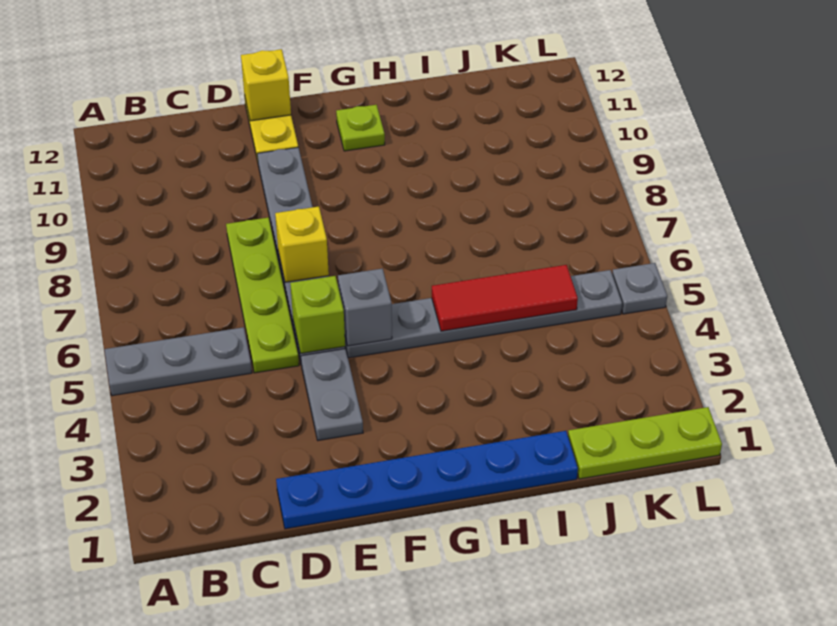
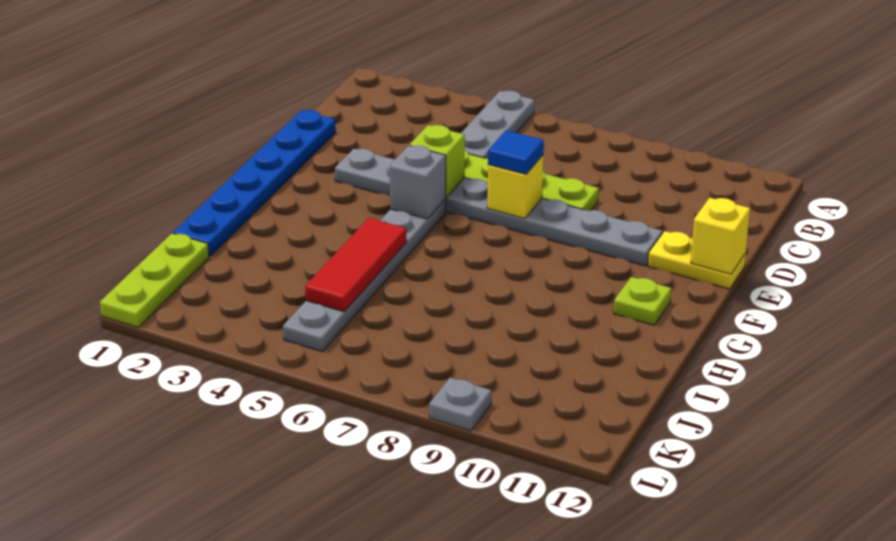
none -> blue 1x1 tile [488,130,544,174]
grey 1x1 plate [612,263,667,314] -> grey 1x1 plate moved to [429,378,491,431]

